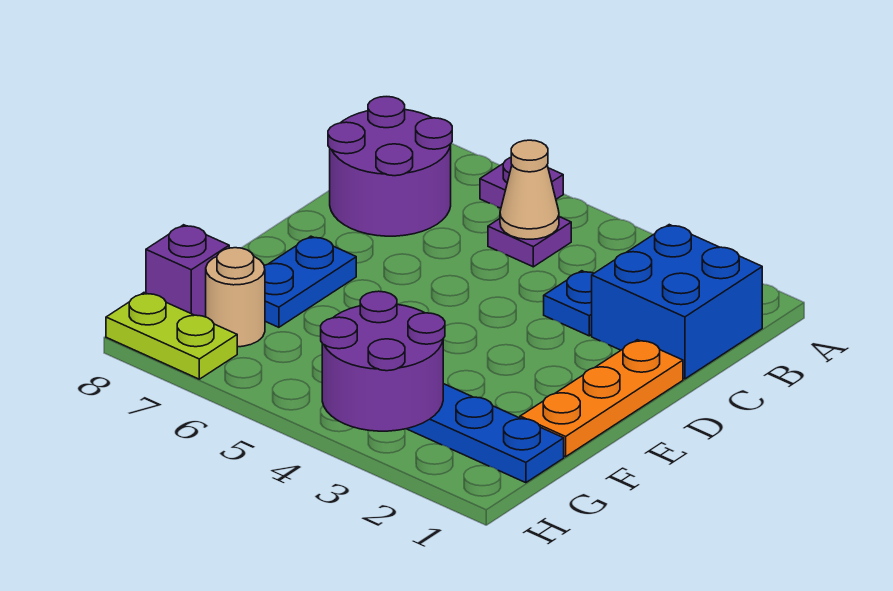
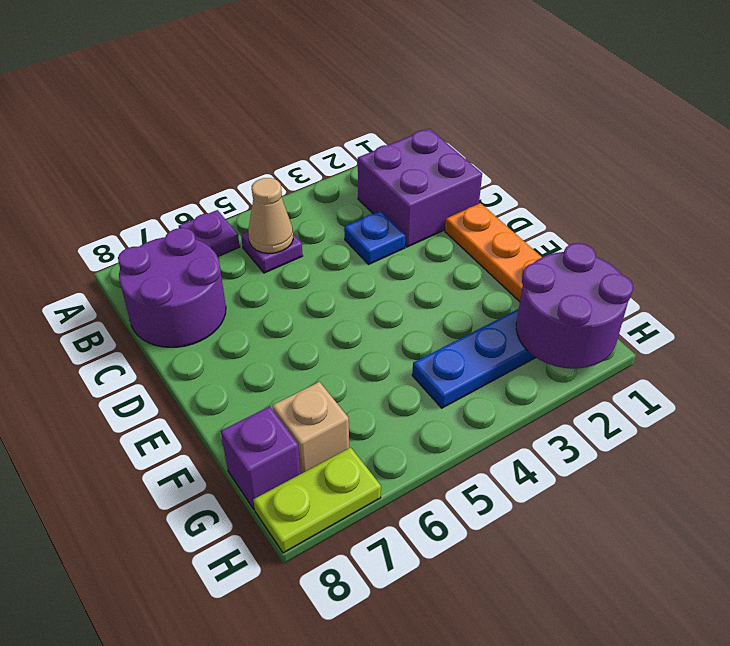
blue 2x2 brick [592,225,762,379] -> purple 2x2 brick [358,129,482,247]
blue 1x2 plate [264,236,356,327] -> none
purple 2x2 round brick [321,291,445,431] -> purple 2x2 round brick moved to [516,243,633,369]
tan 1x1 round brick [206,248,265,347] -> tan 1x1 brick [272,382,349,474]

